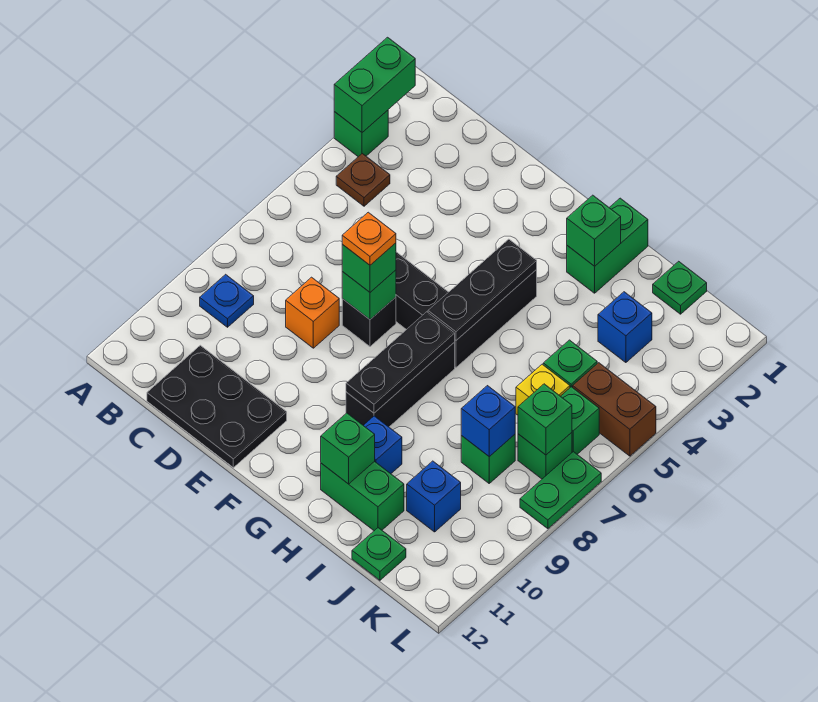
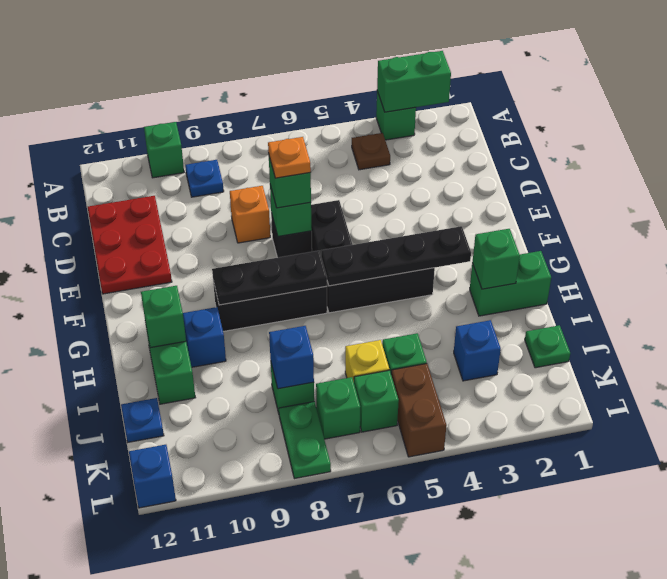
black 2x3 plate [147,345,287,468] -> red 2x3 plate [88,196,172,294]
black 1x3 plate [428,239,537,340] -> black 1x4 plate [321,226,471,286]
blue 1x1 brick [407,461,461,532] -> blue 1x1 brick moved to [129,445,176,508]
green 1x1 plate [352,528,406,580] -> blue 1x1 plate [121,398,164,442]
green 1x1 brick [518,384,572,455] -> green 1x1 brick moved to [144,122,184,178]
green 1x2 plate [520,452,601,529] -> green 1x2 plate turned to [279,402,331,479]

